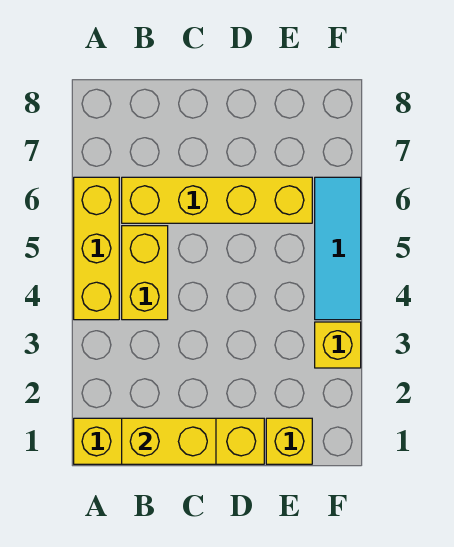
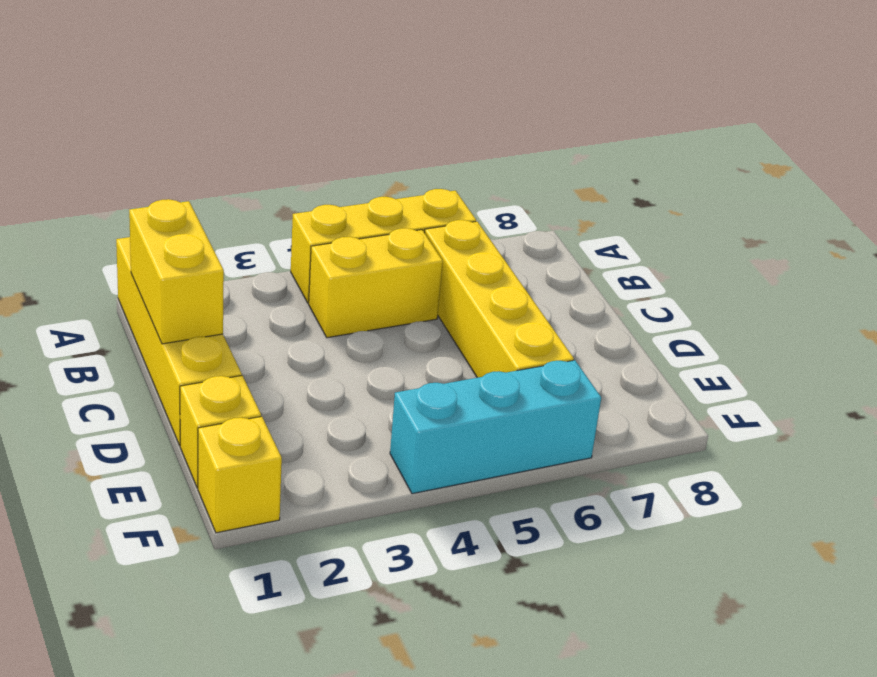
yellow 1x1 brick [315,322,361,368] -> yellow 1x1 brick moved to [198,416,282,533]
cyan 1x3 tile [315,177,361,320] -> cyan 1x3 brick [390,360,601,494]

